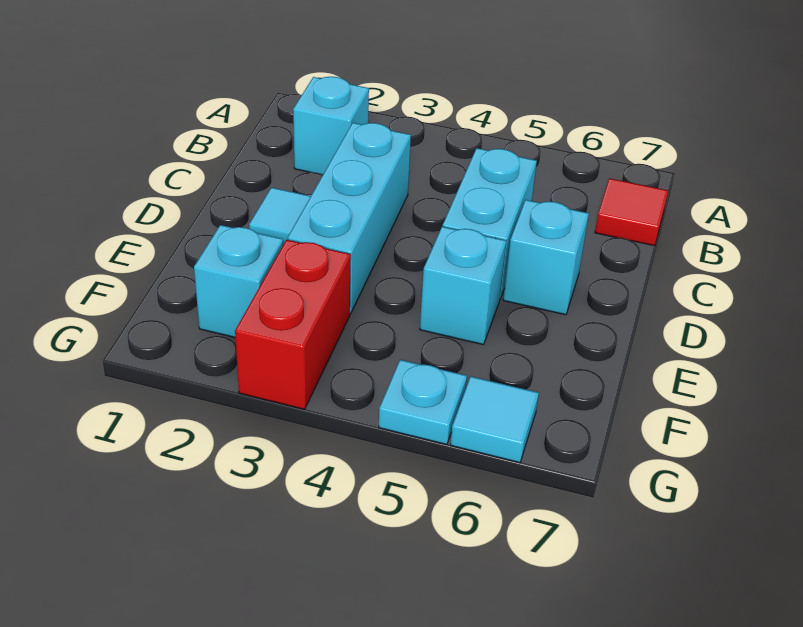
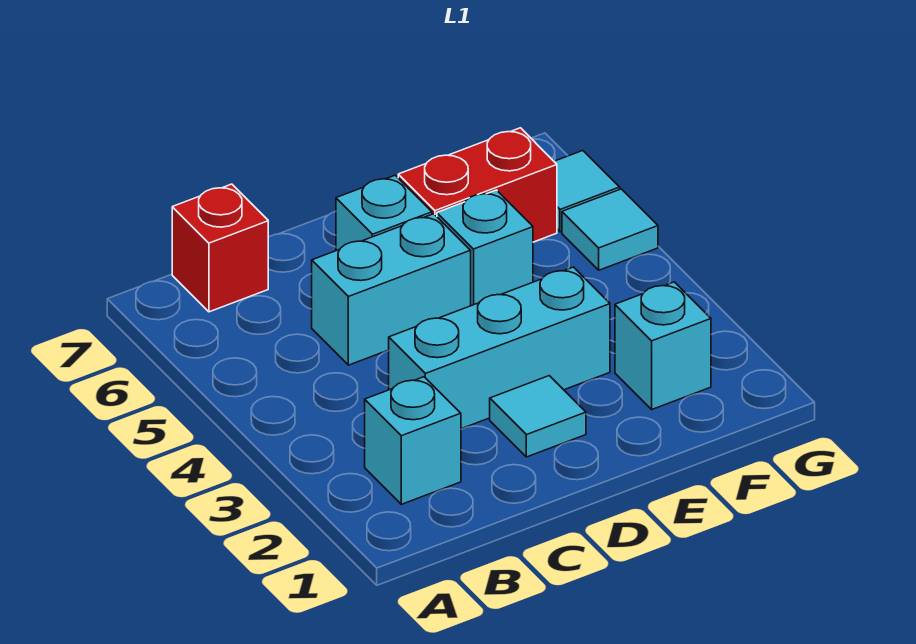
red 1x1 tile [595,178,668,246] -> red 1x1 brick [172,184,268,312]
red 1x2 brick [235,240,351,409] -> red 1x2 brick moved to [398,128,557,242]
cyan 1x1 plate [379,360,467,444] -> cyan 1x1 tile [562,189,658,270]

